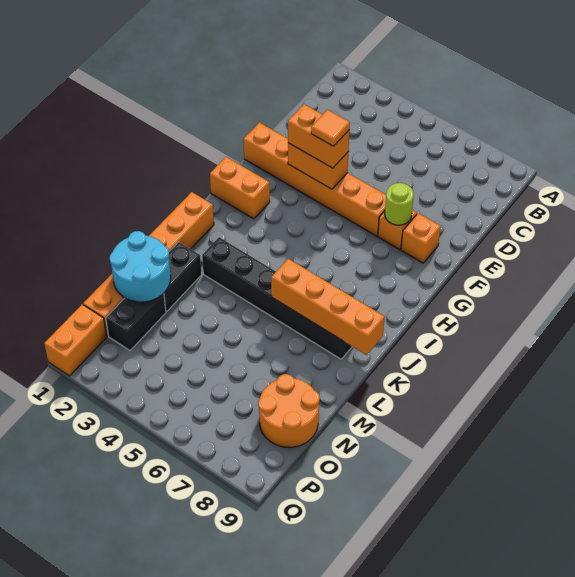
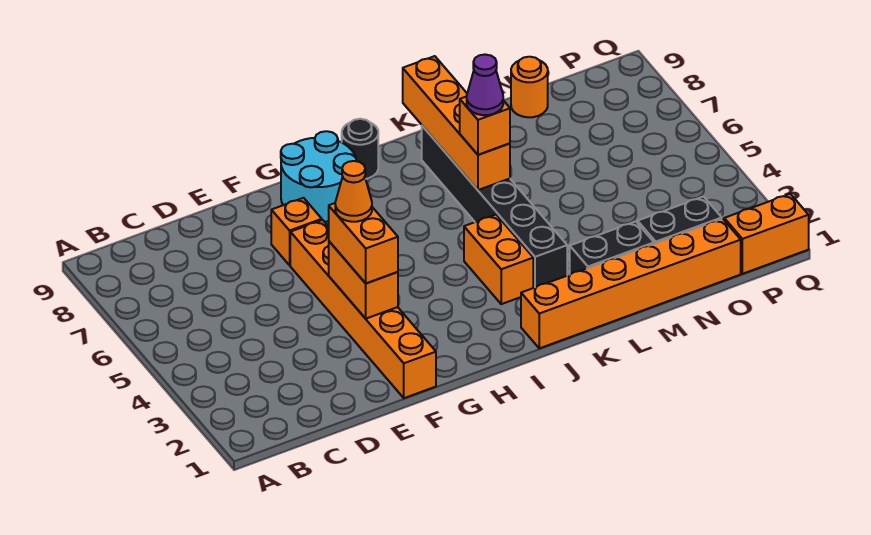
orange 1x1 tile [311,110,350,146] -> orange 1x1 cone [335,161,372,222]
lime 1x1 round brick [385,183,414,225] -> none
orange 1x1 brick [401,213,441,263] -> orange 1x1 brick moved to [460,96,510,155]
orange 1x2 brick [210,157,270,219] -> orange 1x2 brick moved to [464,215,533,304]
none -> black 1x1 round brick [342,119,378,179]
none -> purple 1x1 cone [467,55,504,115]
cyan 2x2 round brick [110,231,171,302] -> cyan 2x2 round brick moved to [281,131,357,222]
orange 2x2 round brick [258,374,320,447] -> orange 1x1 round brick [511,57,548,117]

